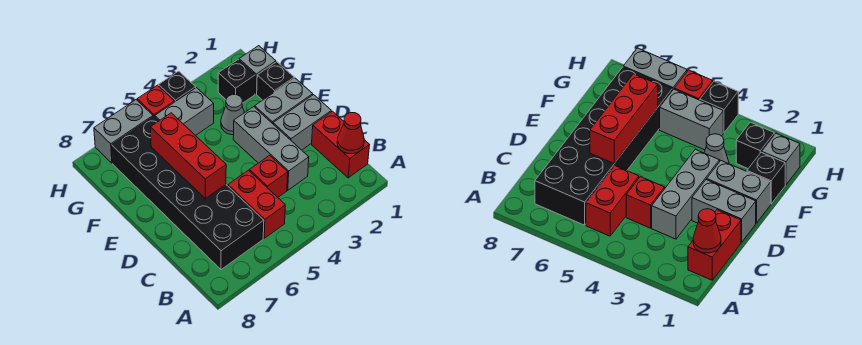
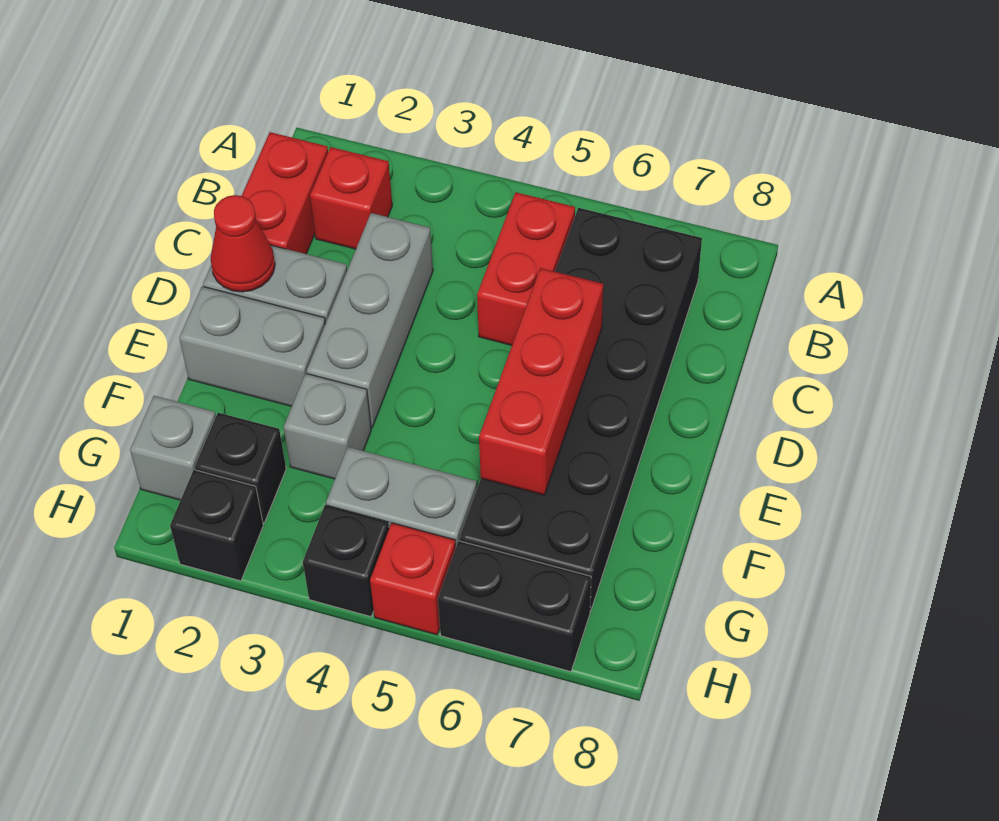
red 1x1 cone [337,113,364,154] -> red 1x1 cone moved to [211,195,275,292]
red 1x1 brick [249,155,288,197] -> red 1x1 brick moved to [310,147,392,249]
black 1x1 brick [257,62,294,100] -> black 1x1 brick moved to [170,470,263,581]
grey 1x1 cone [221,94,244,135] -> grey 1x1 brick [284,373,371,479]
grey 1x2 brick [94,100,153,163] -> black 1x2 brick [438,541,591,672]

